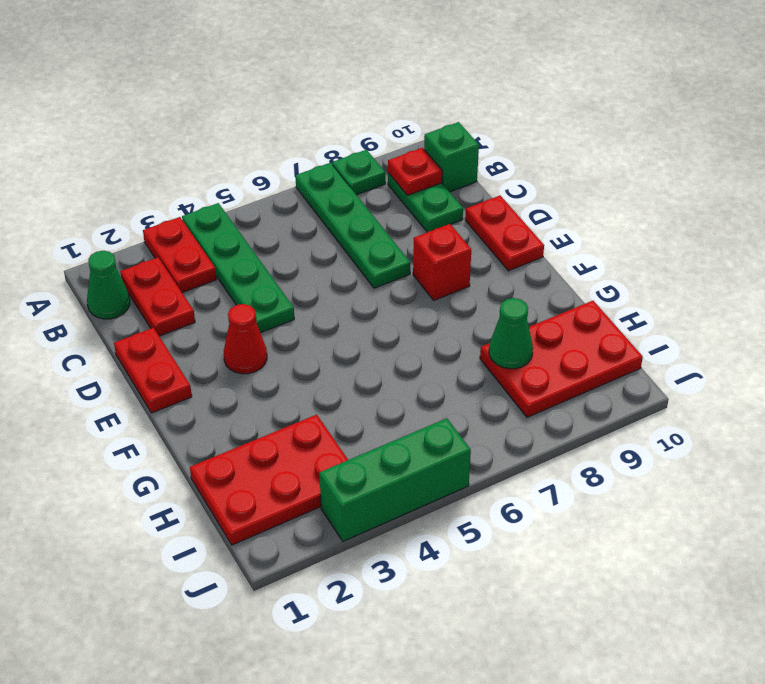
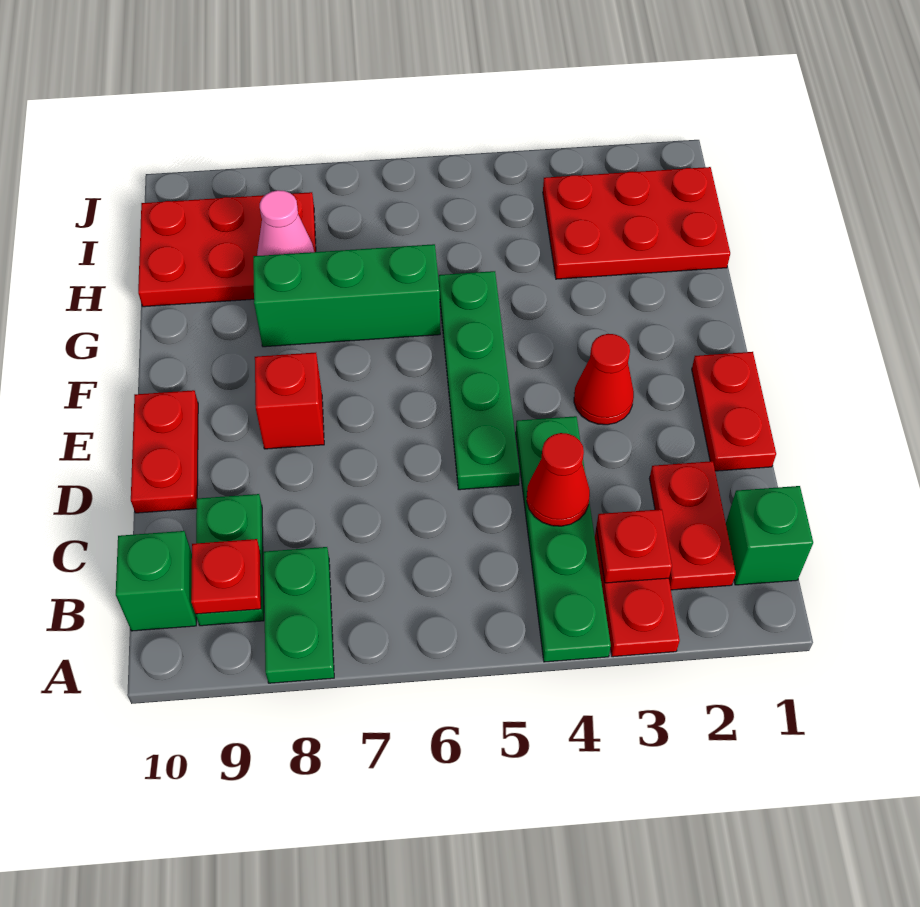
green 1x4 plate [296,163,410,288] -> green 1x4 plate moved to [439,271,520,490]
green 1x1 plate [332,150,385,195] -> green 1x2 plate [263,547,334,683]
green 1x1 cone [87,251,130,319] -> green 1x1 brick [726,486,813,585]
none -> red 1x1 plate [596,509,672,583]
none -> red 1x1 cone [527,433,590,526]
green 1x1 cone [489,298,533,369] -> pink 1x1 cone [257,190,314,256]
green 1x3 brick [320,418,471,541] -> green 1x3 brick moved to [253,244,440,347]

